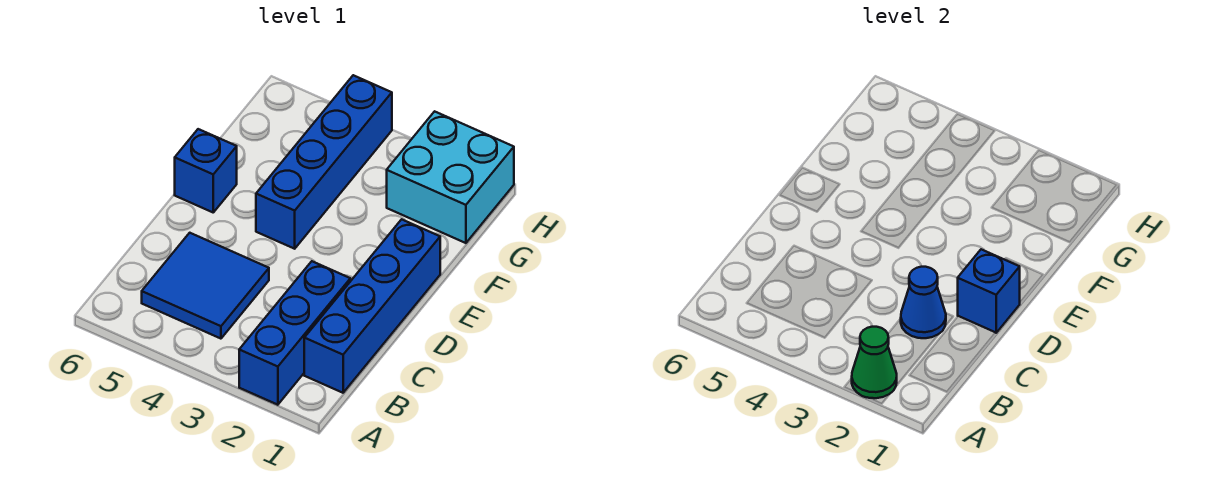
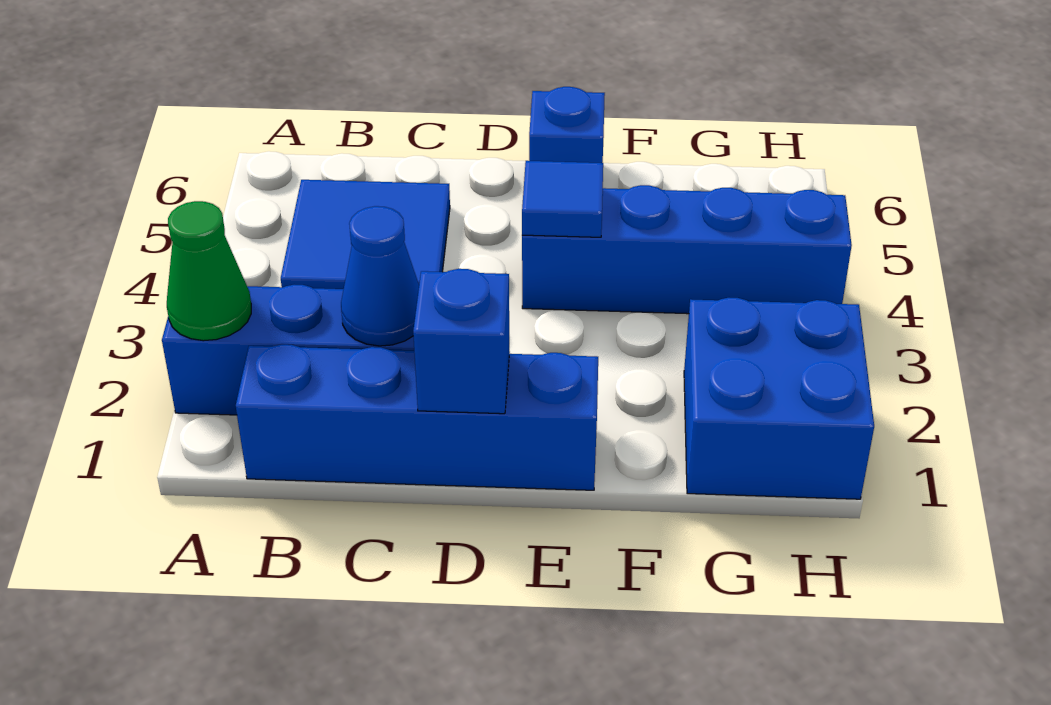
none -> blue 1x1 tile [522,161,603,237]
cyan 2x2 brick [387,111,514,243] -> blue 2x2 brick [684,298,874,499]

